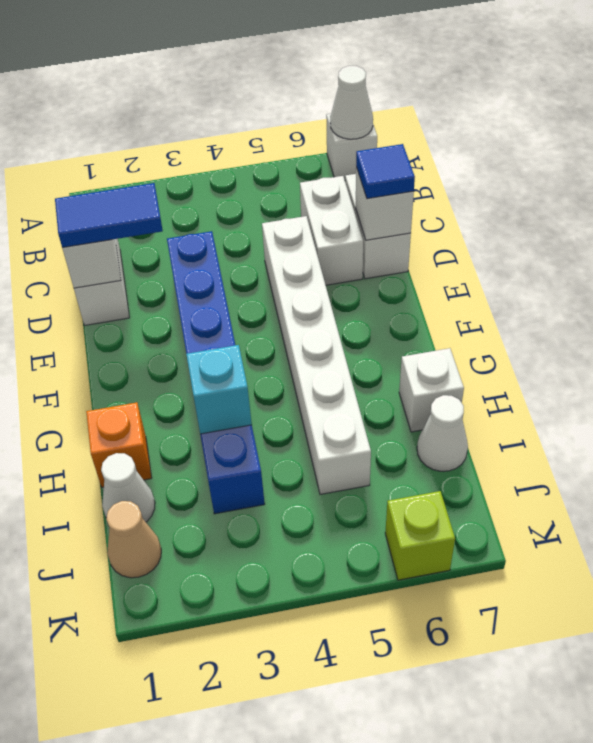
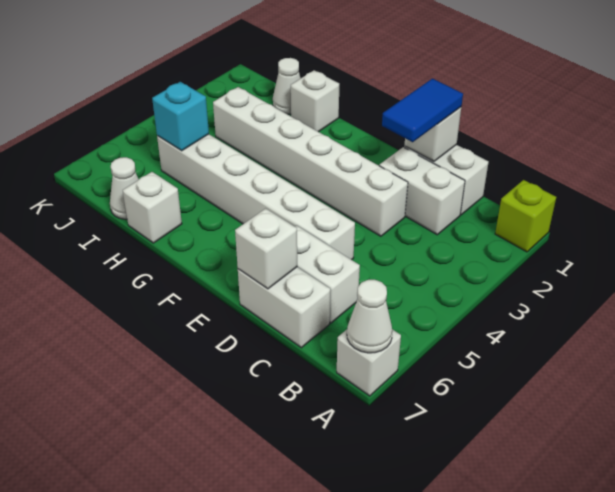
none -> white 1x2 brick [379,147,465,235]
blue 1x6 brick [167,231,265,514] -> white 1x6 brick [213,87,408,236]
blue 1x1 tile [356,144,415,199] -> none
orange 1x1 brick [86,402,151,487] -> white 1x1 brick [291,70,339,132]
cyan 1x1 brick [186,345,252,434] -> cyan 1x1 brick moved to [152,82,209,151]
tan 1x1 cone [106,501,161,578] -> none
lime 1x1 brick [385,491,455,580] -> lime 1x1 brick moved to [495,180,556,252]

